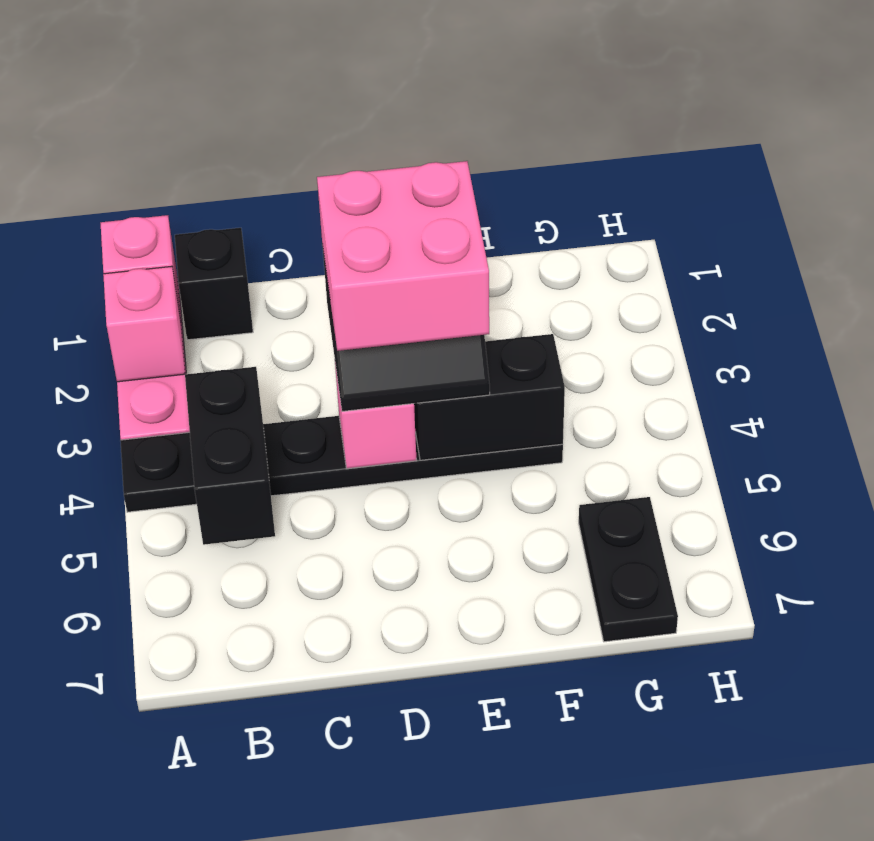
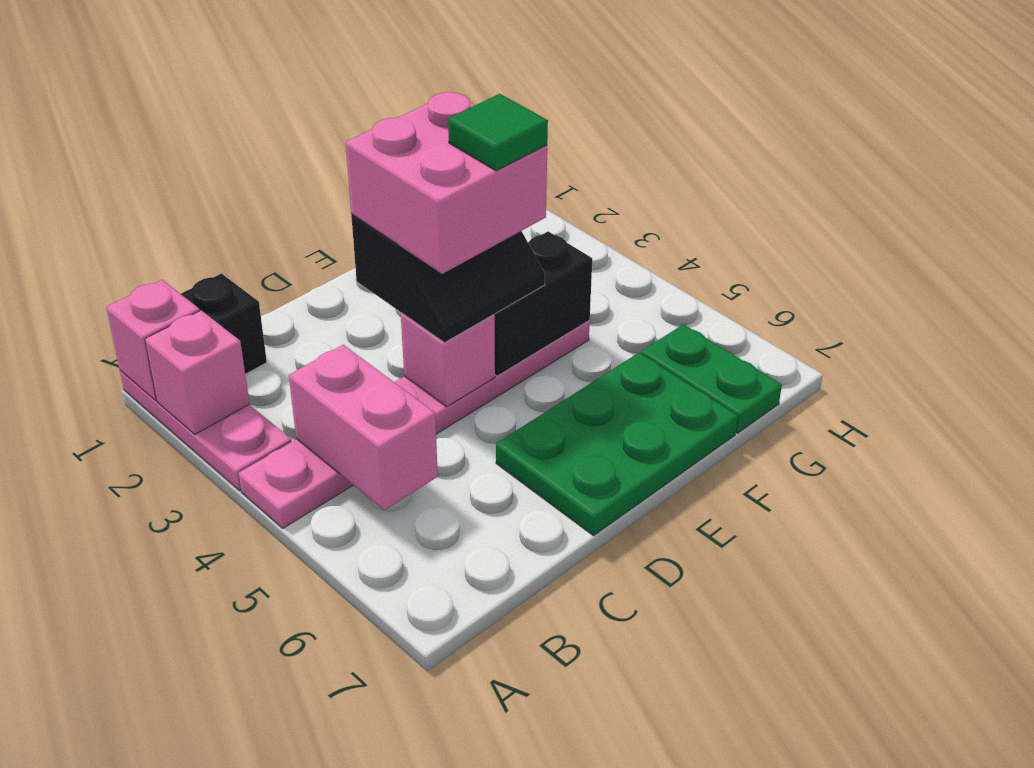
black 1x6 plate [120,416,563,512] -> pink 1x6 plate [239,321,590,528]
black 1x2 brick [185,367,275,545] -> pink 1x2 brick [289,345,438,510]
none -> green 2x3 plate [496,353,738,536]
none -> green 1x1 tile [448,94,548,171]
black 1x2 plate [579,497,678,642] -> green 1x2 plate [641,324,782,433]

